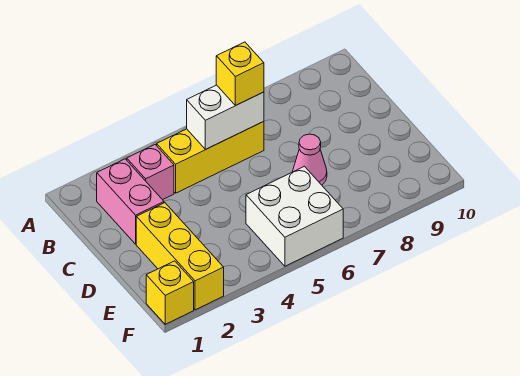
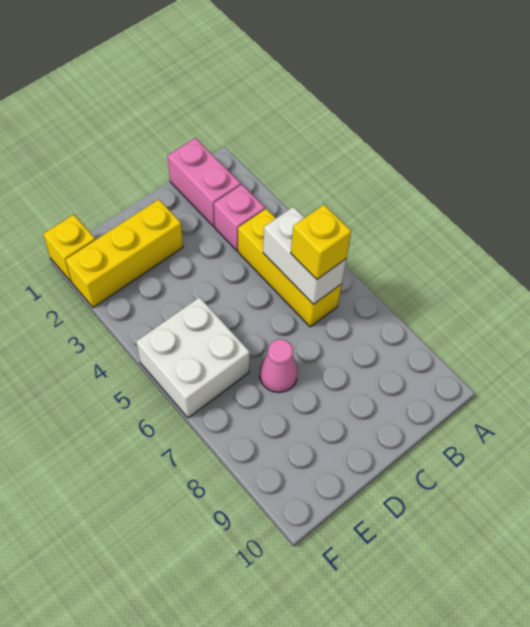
pink 1x2 brick [97,159,164,244] -> pink 1x2 brick turned to [168,138,241,226]

